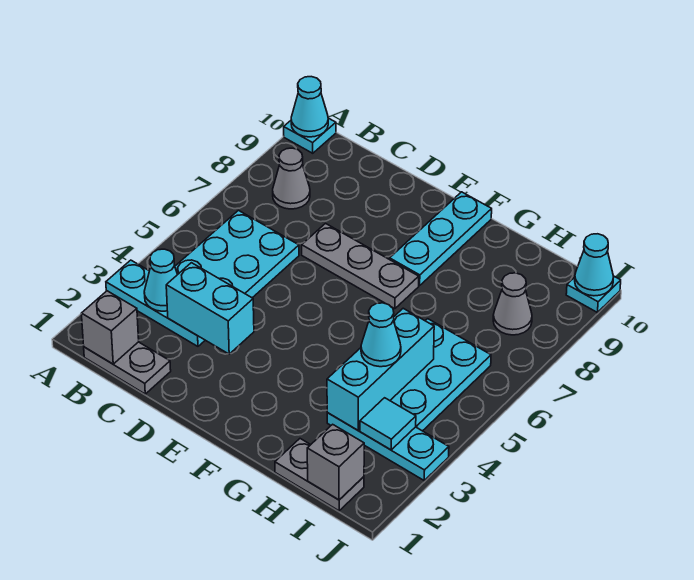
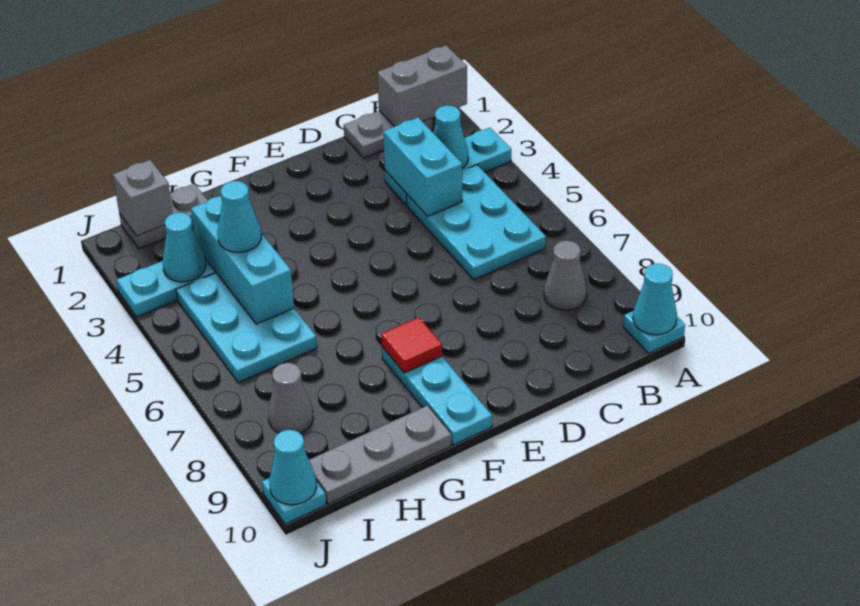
grey 1x1 brick [81,291,139,364] -> grey 1x2 brick [377,45,467,127]
cyan 1x2 brick [166,263,254,354] -> cyan 1x2 brick turned to [383,118,462,216]
grey 1x3 plate [302,224,419,309] -> grey 1x3 plate moved to [309,405,451,504]
none -> red 1x1 tile [381,317,442,373]
cyan 1x1 tile [360,398,416,450] -> cyan 1x1 cone [163,212,206,282]

